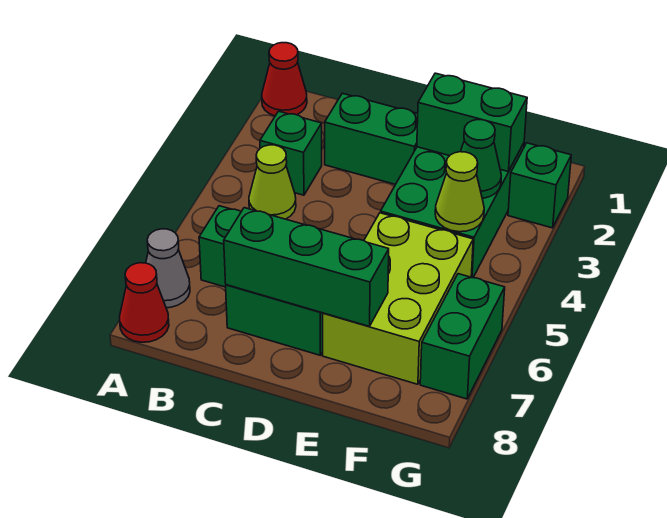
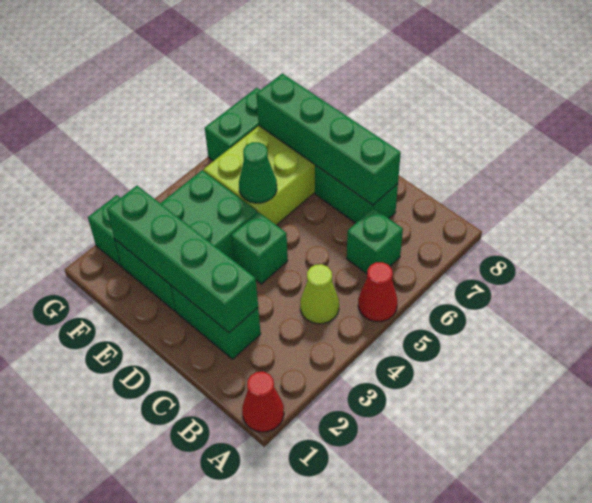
grey 1x1 cone [146,229,190,308] -> none
red 1x1 cone [120,263,169,342] -> red 1x1 cone moved to [358,262,398,322]
green 1x1 brick [260,111,322,195] -> green 1x1 brick moved to [231,212,288,284]
green 1x3 brick [224,208,389,326] -> green 1x4 brick [256,73,401,205]
green 1x2 brick [417,73,527,172] -> green 1x4 brick [107,186,258,333]
green 1x1 cone [461,120,501,198] -> green 1x1 cone moved to [239,142,277,203]
lime 1x1 cone [435,152,484,232] -> none

